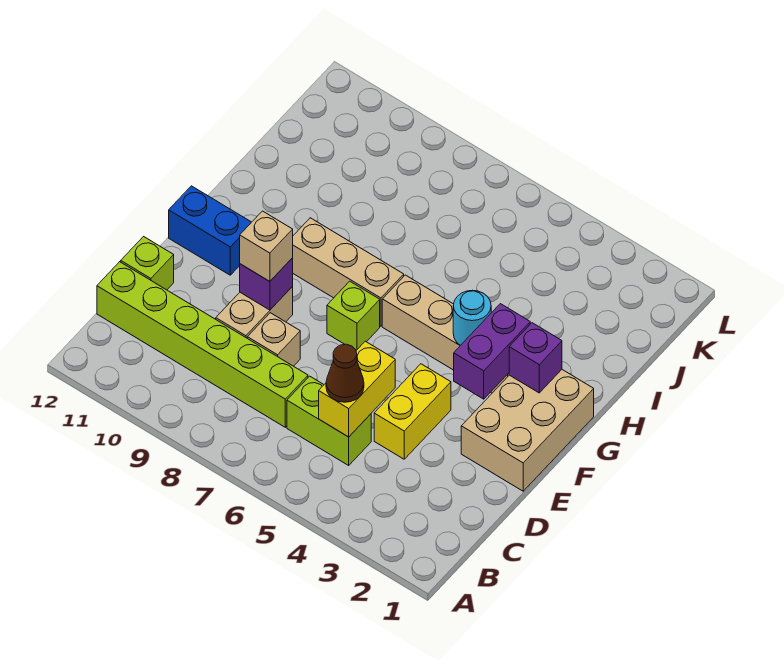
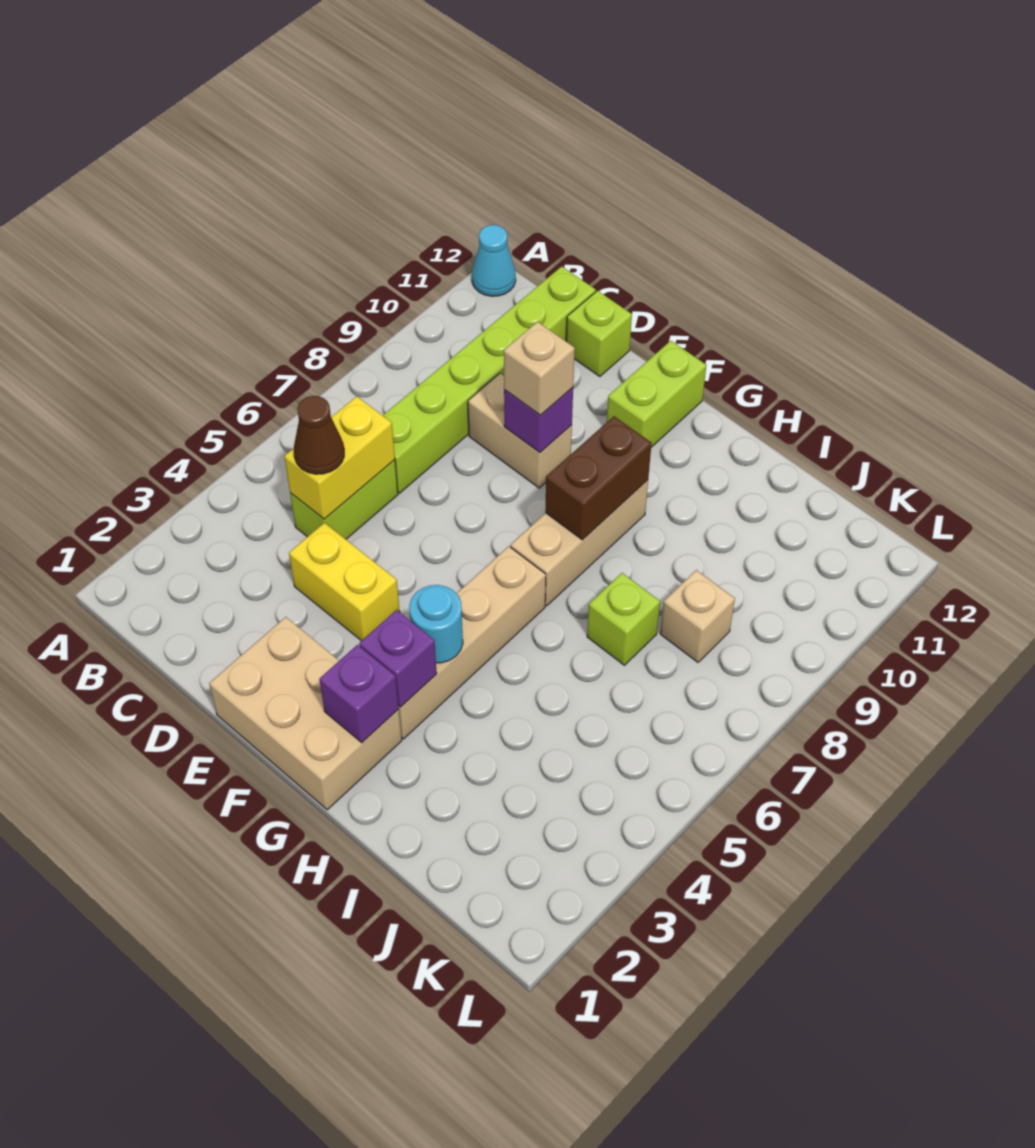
none -> cyan 1x1 cone [472,225,516,296]
yellow 1x2 brick [319,341,395,437] -> yellow 1x2 brick turned to [284,396,395,519]
tan 1x1 brick [247,313,300,366] -> tan 1x1 brick moved to [660,570,735,662]
purple 1x2 brick [454,304,530,399] -> purple 1x1 brick [359,610,437,707]
lime 1x1 brick [327,281,380,350] -> lime 1x1 brick moved to [587,573,660,665]
blue 1x2 brick [169,186,251,275] -> lime 1x2 brick [607,341,706,447]
none -> brown 1x2 brick [545,416,652,540]

